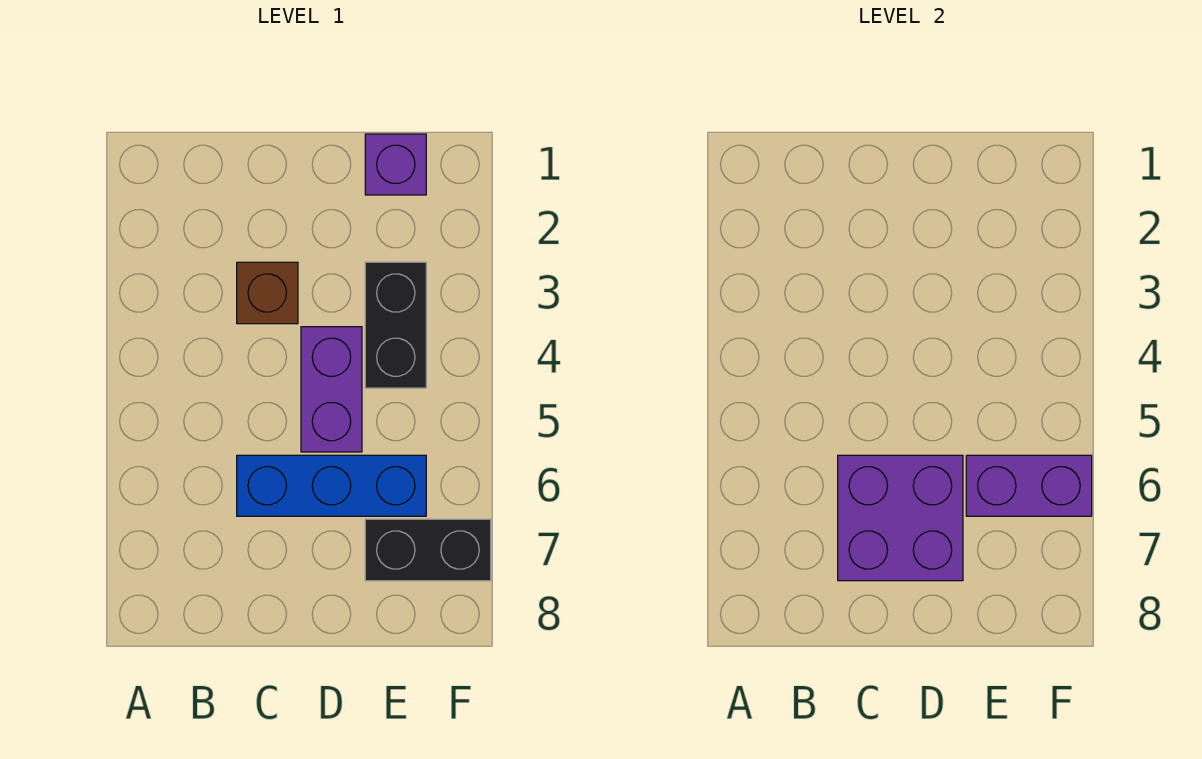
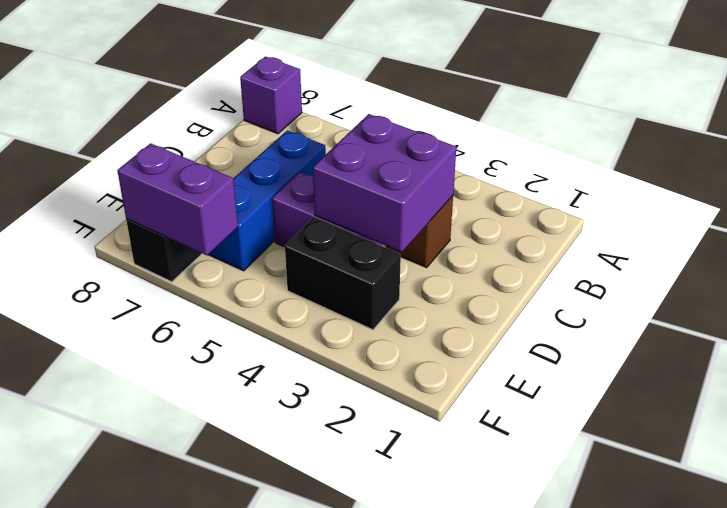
purple 2x2 brick [838,455,963,581] -> purple 2x2 brick moved to [313,114,456,252]
purple 1x1 brick [365,134,426,195] -> purple 1x1 brick moved to [240,57,302,134]
purple 1x2 brick [966,455,1092,516] -> purple 1x2 brick turned to [117,143,238,255]

